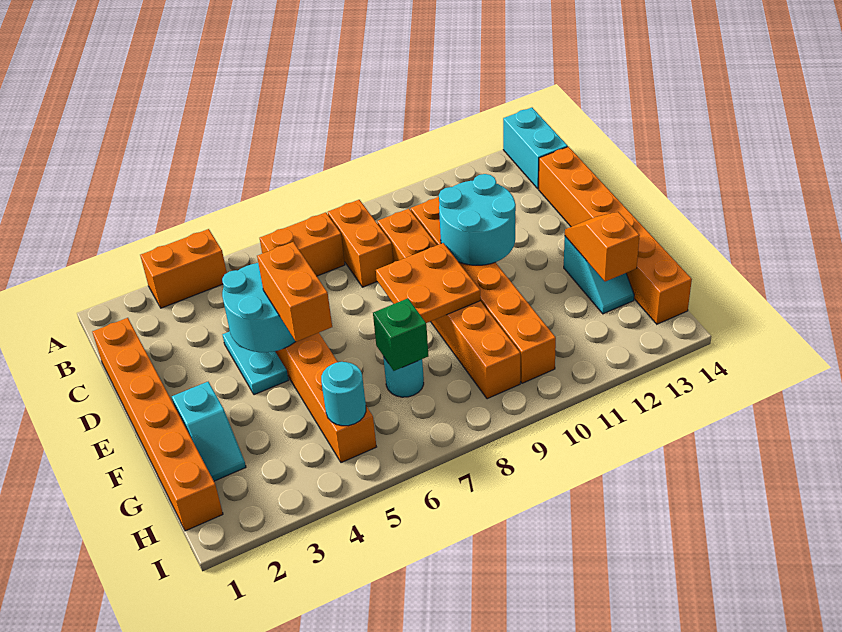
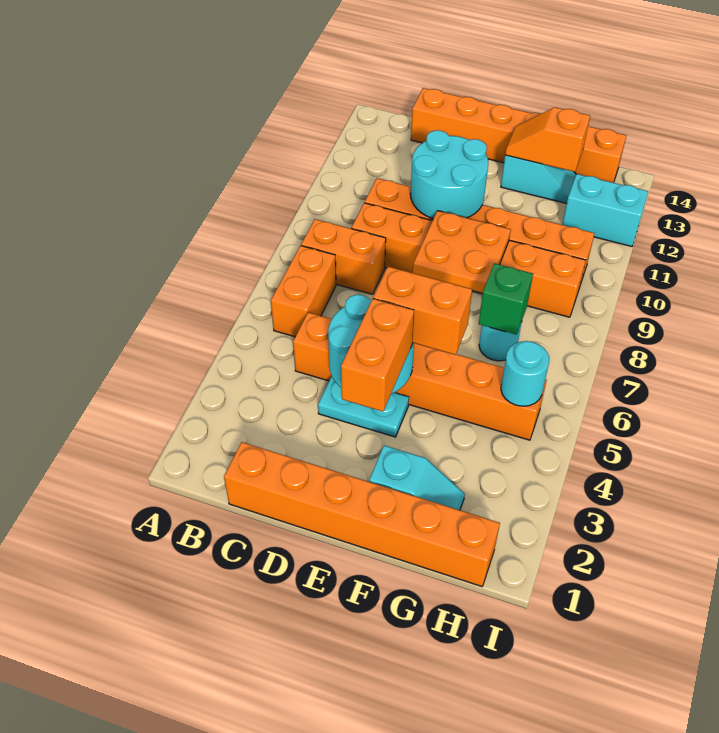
orange 1x2 brick [140,229,227,308] -> orange 1x2 brick moved to [341,299,414,412]
cyan 1x2 brick [503,108,568,189] -> cyan 1x2 brick moved to [562,174,648,246]

